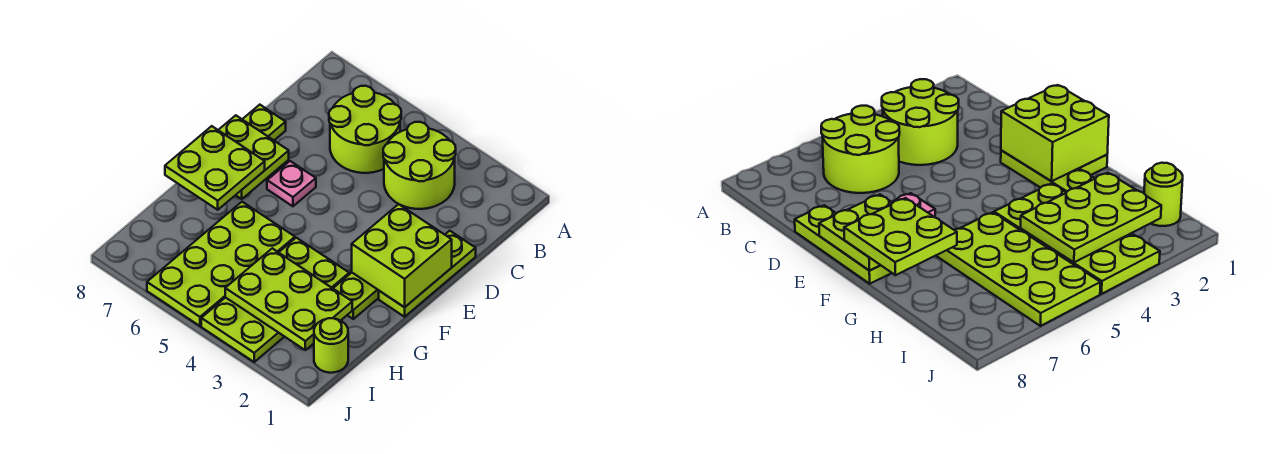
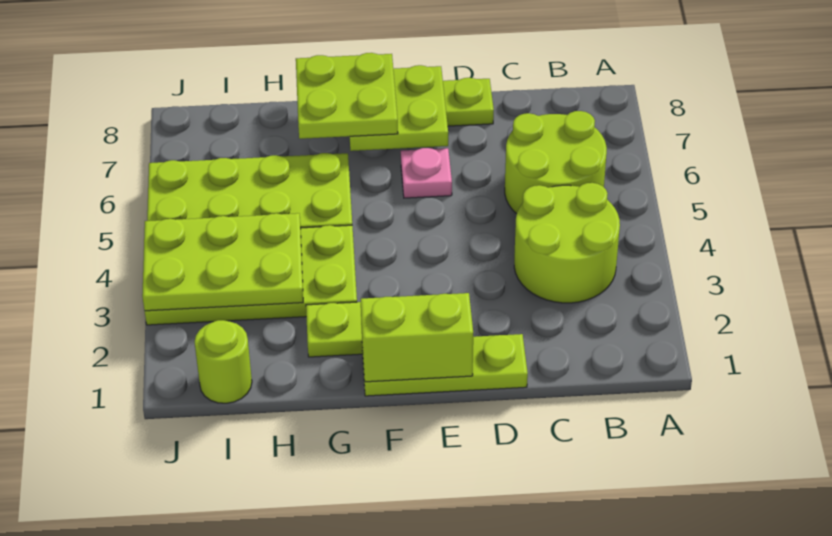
lime 2x2 brick [352,204,452,307] -> lime 1x2 brick [361,293,473,382]
lime 2x3 plate [225,248,352,350] -> lime 2x3 plate turned to [142,213,303,311]

